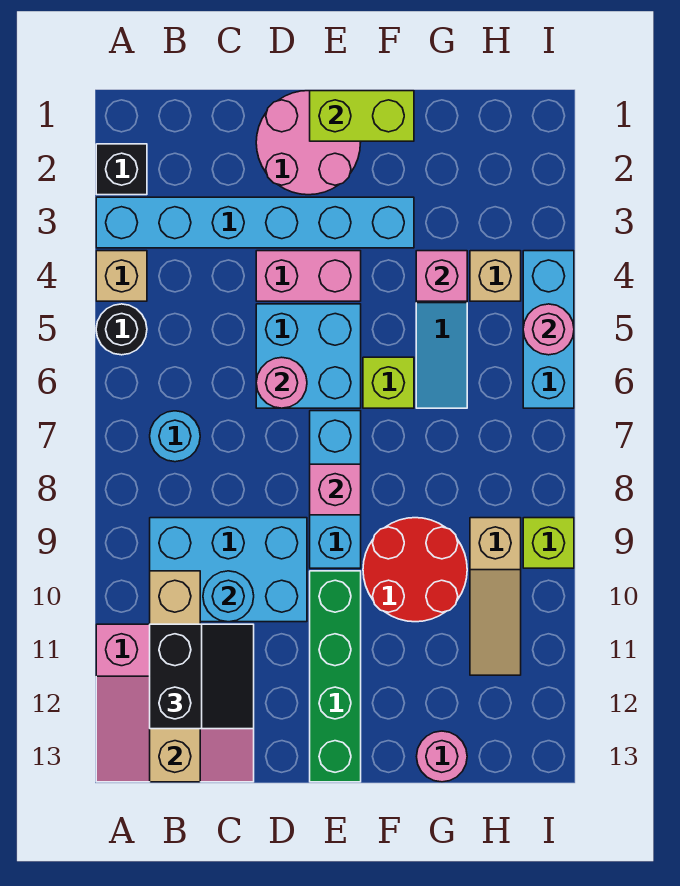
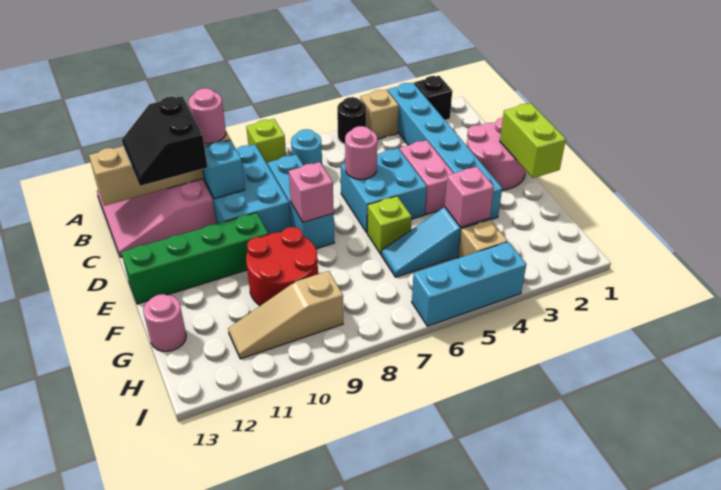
black 2x2 slope [150,624,254,729] -> black 2x2 slope turned to [122,96,208,186]
cyan 1x1 round brick [203,571,254,622] -> cyan 1x1 brick [203,140,245,199]
cyan 1x3 brick [310,411,361,568] -> cyan 1x3 brick turned to [268,155,335,249]
pink 1x1 round brick [523,304,574,355] -> pink 1x1 round brick moved to [188,88,226,144]
lime 1x1 brick [523,518,574,568] -> lime 1x1 brick moved to [246,119,286,165]

